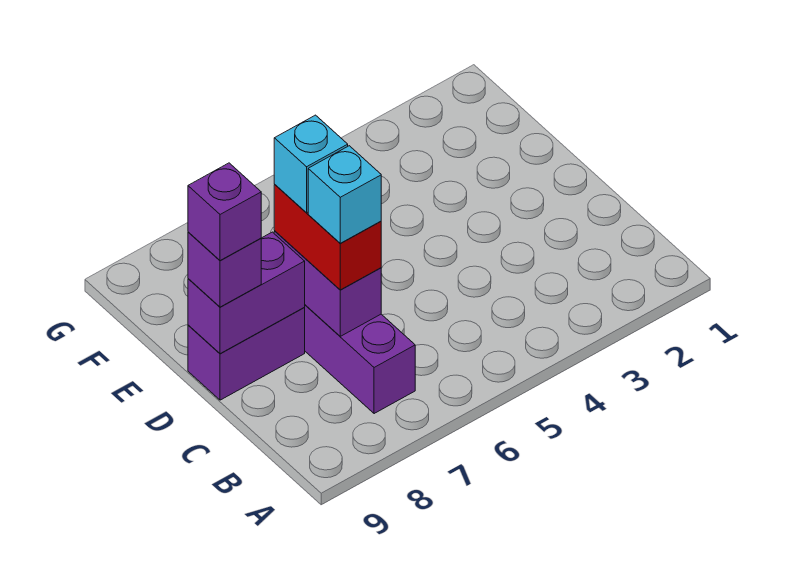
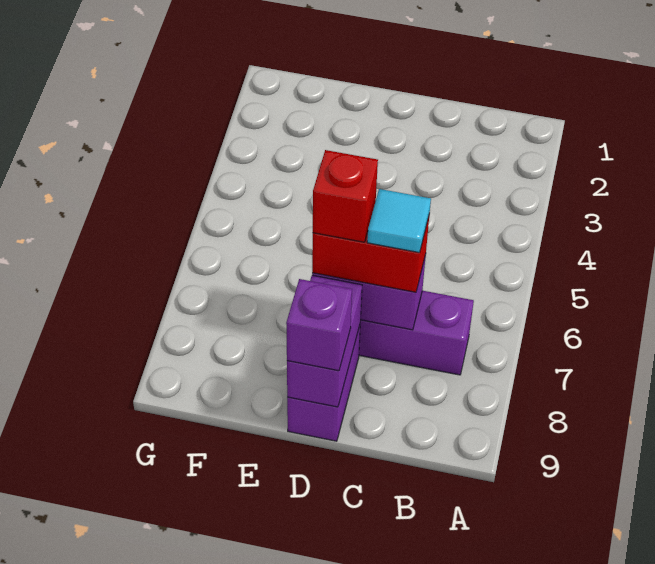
cyan 1x1 brick [308,146,381,243] -> cyan 1x1 tile [367,189,431,253]
cyan 1x1 brick [274,115,348,213] -> red 1x1 brick [313,150,378,242]
purple 1x1 brick [188,163,261,261] -> none

